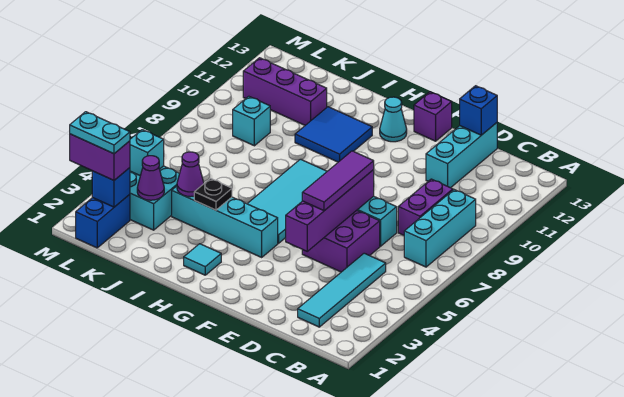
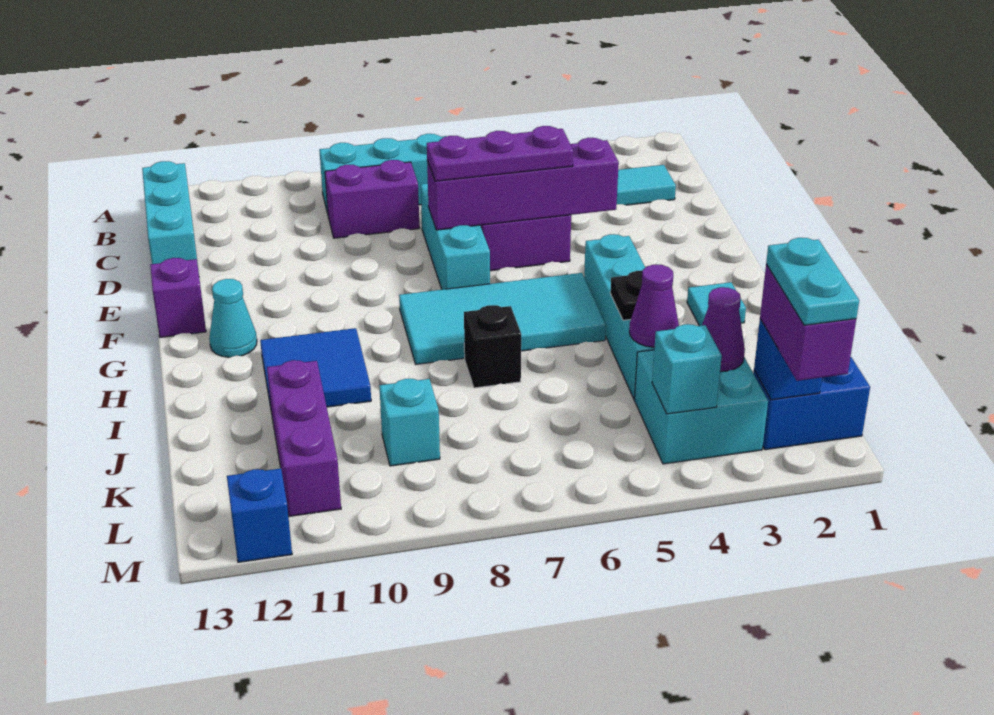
cyan 1x3 brick [426,123,497,188] -> cyan 1x3 brick turned to [142,161,198,264]
blue 1x1 brick [460,86,497,135] -> blue 1x1 brick moved to [227,469,292,562]
purple 1x3 tile [302,151,374,211] -> purple 1x3 plate [427,126,573,181]
none -> black 1x1 brick [464,305,521,388]

